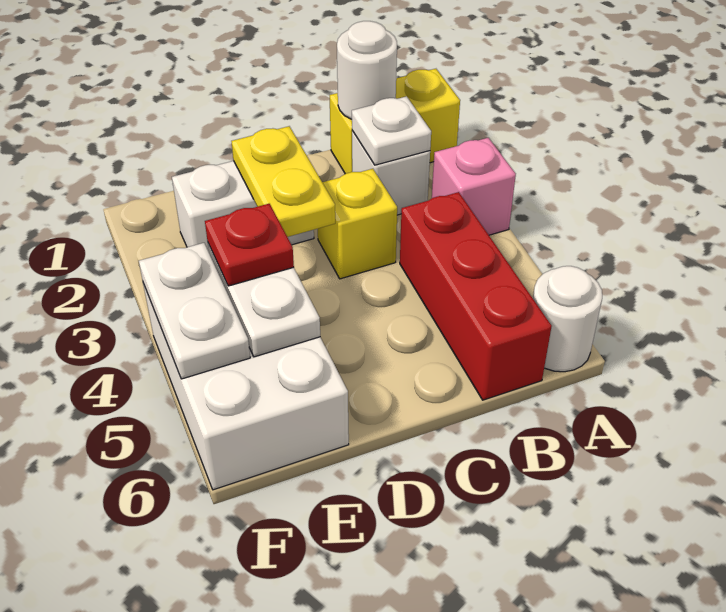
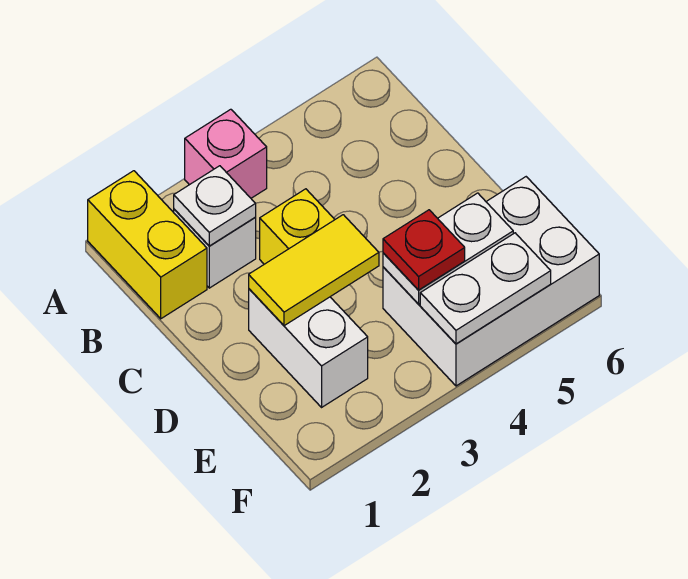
white 1x1 round brick [533,266,602,372] -> none
white 1x1 round brick [337,21,397,119] -> none
red 1x3 brick [400,192,552,400] -> none
yellow 1x2 plate [231,126,335,237] -> yellow 1x2 tile [249,215,379,326]

